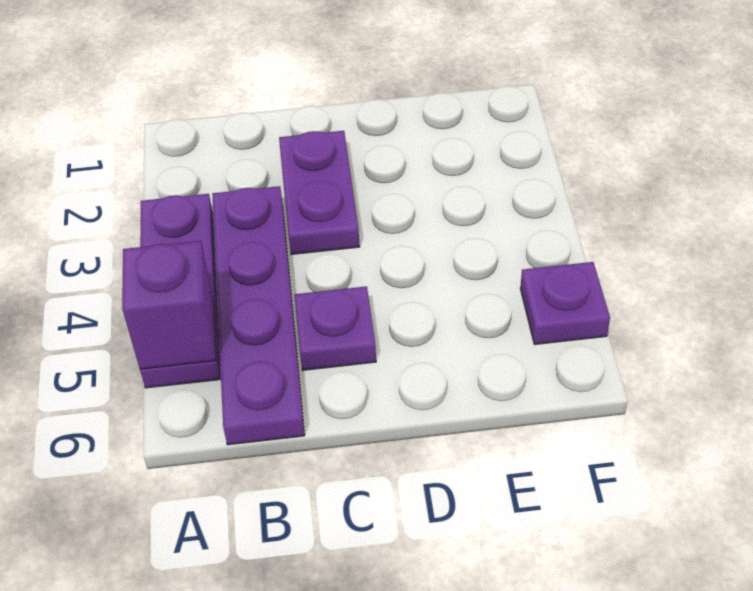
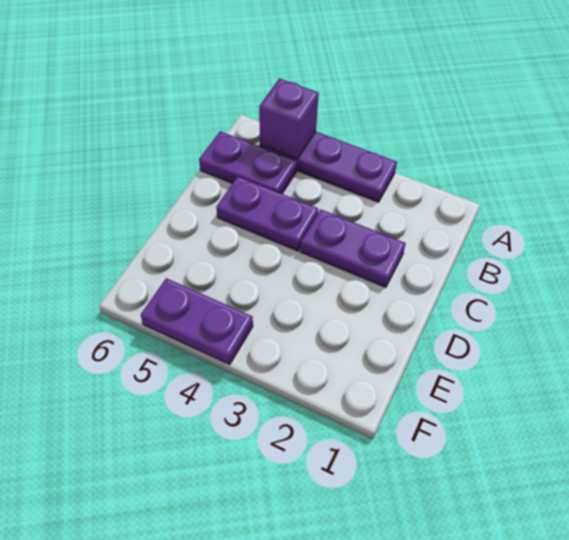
purple 1x4 plate [212,186,305,445] -> purple 1x2 plate [199,131,297,194]
purple 1x1 plate [294,286,376,370] -> purple 1x2 plate [216,177,318,251]
purple 1x1 plate [520,262,610,344] -> purple 1x2 plate [141,278,253,365]

